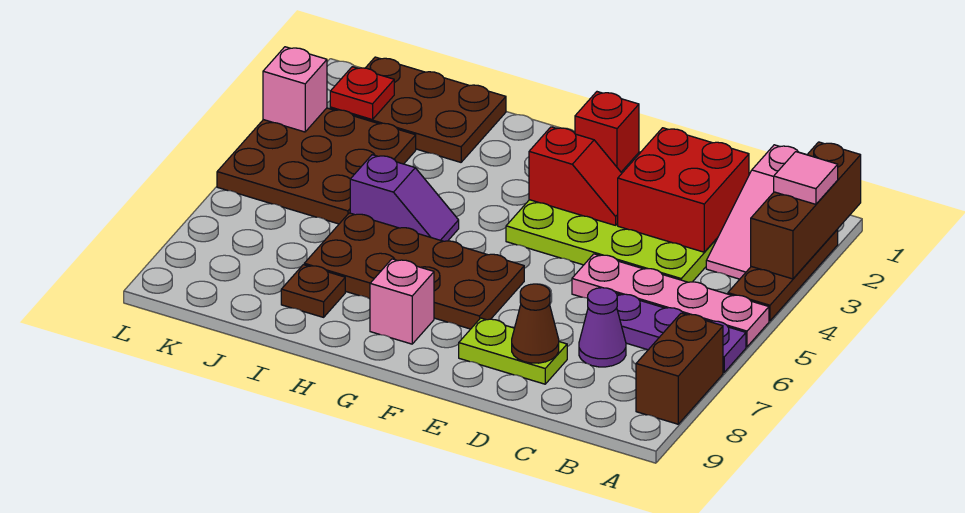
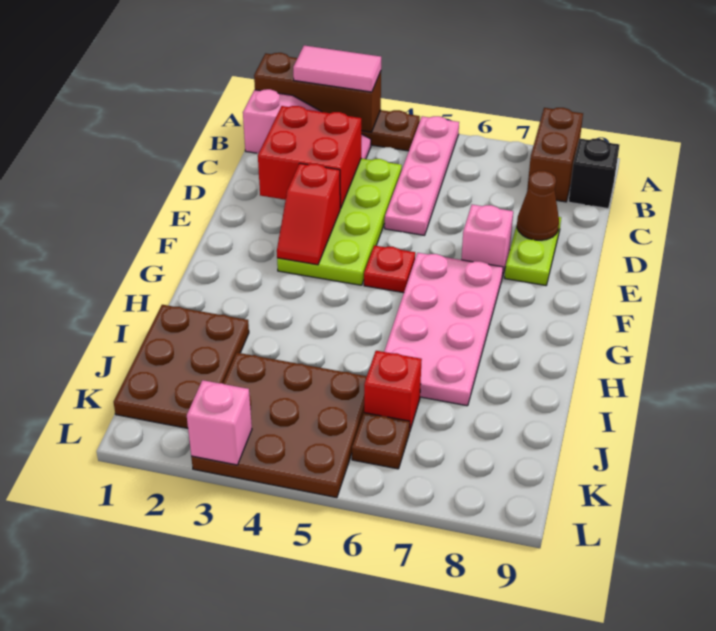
pink 1x1 tile [774,152,838,204] -> pink 1x2 tile [293,45,381,92]
purple 1x3 plate [617,294,746,373] -> none
brown 1x2 brick [636,313,723,424] -> brown 1x2 brick turned to [527,108,583,202]
none -> black 1x1 brick [569,139,619,208]
purple 1x1 cone [579,288,626,367] -> none
red 1x2 slope [529,127,622,225] -> red 1x2 slope turned to [277,163,340,265]
red 1x1 brick [575,92,639,172] -> red 1x1 brick moved to [364,351,422,432]
brown 2x4 plate [304,213,524,329] -> pink 2x4 plate [384,253,503,406]
pink 1x1 brick [370,259,434,344] -> pink 1x1 brick moved to [461,205,513,276]
purple 1x2 slope [350,155,459,241] -> none
brown 1x1 plate [281,265,345,317] -> brown 1x1 plate moved to [352,413,410,469]
red 1x1 plate [330,67,394,120] -> red 1x1 plate moved to [364,245,415,293]

